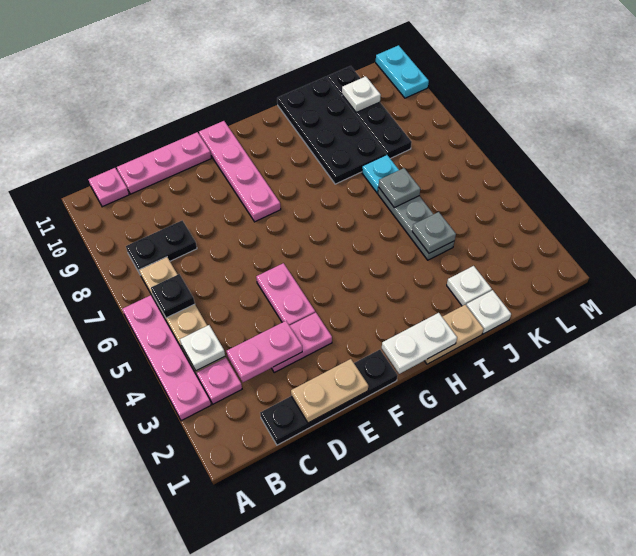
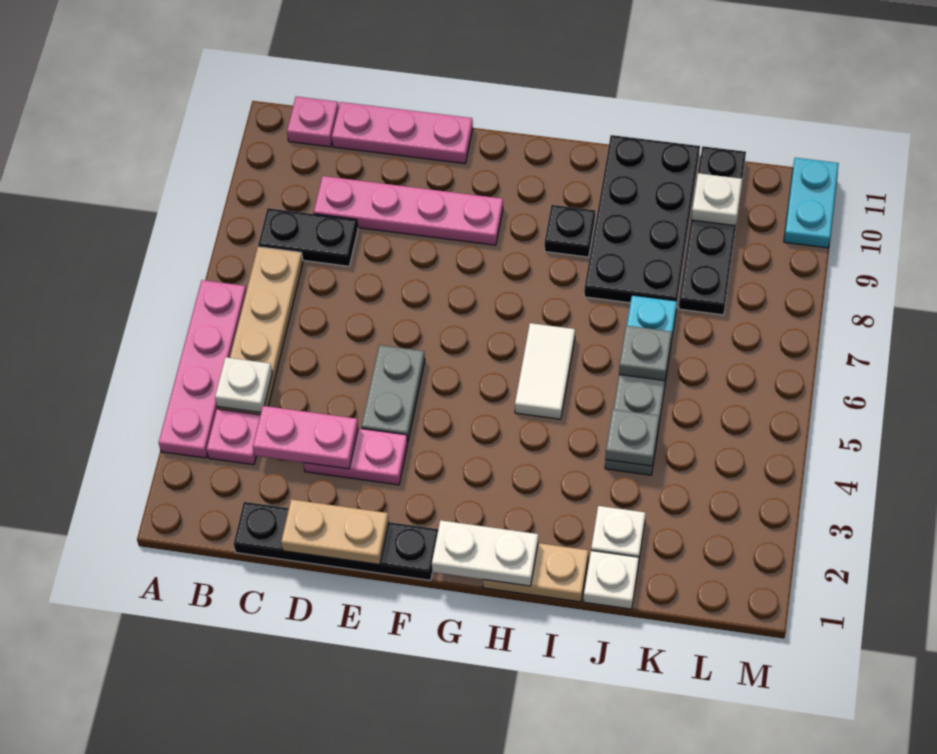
black 1x1 plate [151,274,195,318] -> black 1x1 plate moved to [545,205,595,257]
pink 1x2 plate [256,263,315,326] -> grey 1x2 plate [361,345,425,441]
pink 1x4 plate [199,121,281,222] -> pink 1x4 plate turned to [314,176,503,245]
none -> white 1x2 tile [515,323,575,419]

